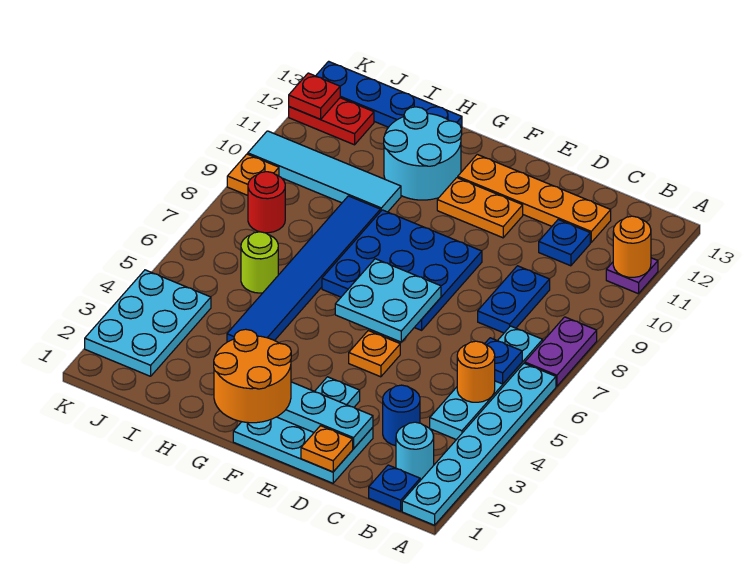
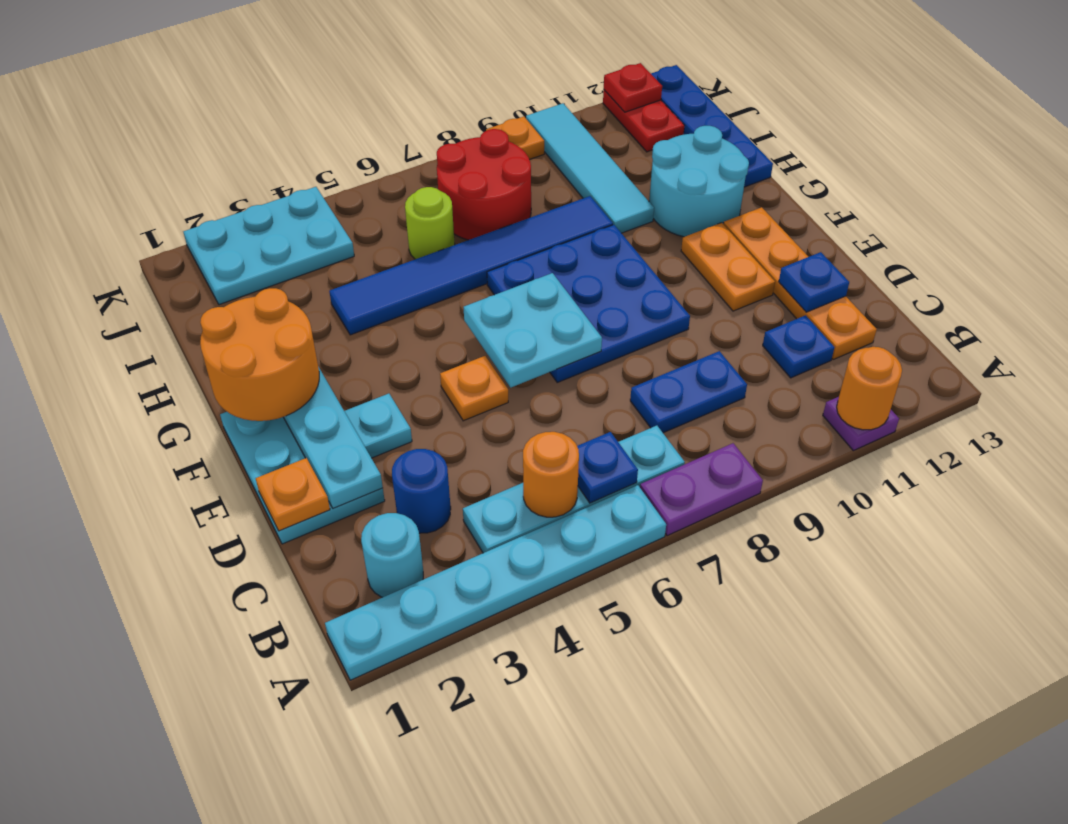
blue 1x1 plate [369,465,420,511] -> blue 1x1 plate moved to [779,252,849,312]
red 1x1 round brick [248,172,285,233] -> red 2x2 round brick [437,129,531,240]

